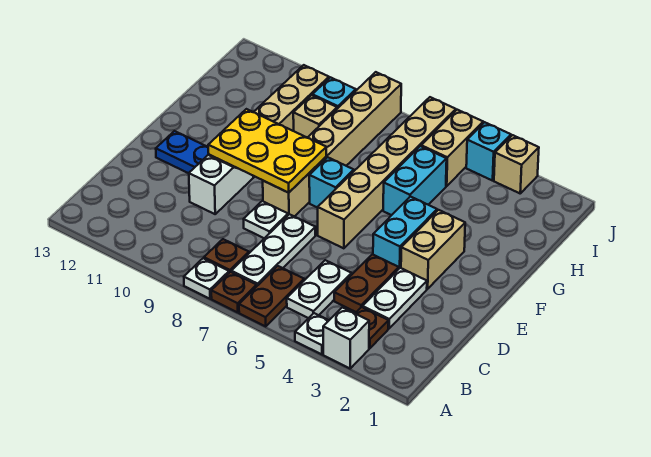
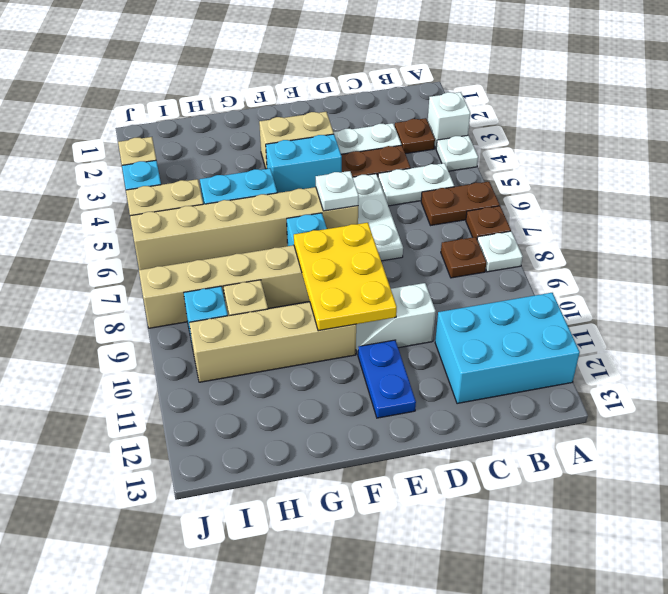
none -> cyan 2x3 brick [435,293,580,404]
white 1x3 plate [231,214,315,286] -> white 1x3 plate turned to [353,174,403,261]
white 1x1 plate [244,201,288,238] -> white 1x1 plate moved to [316,171,359,211]

